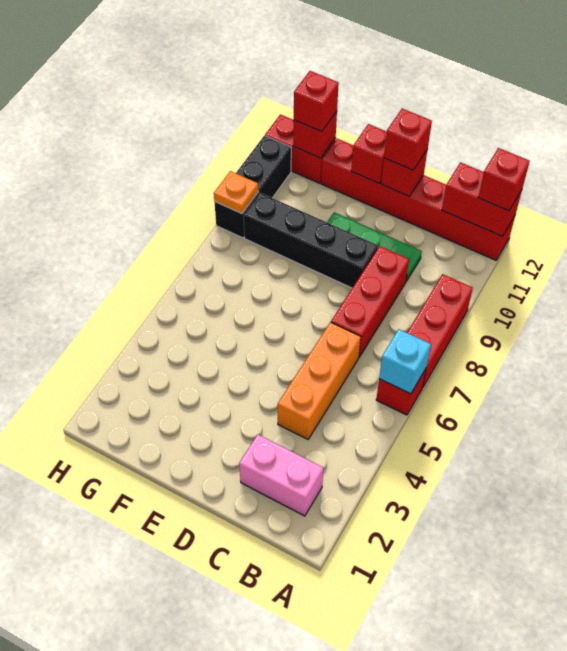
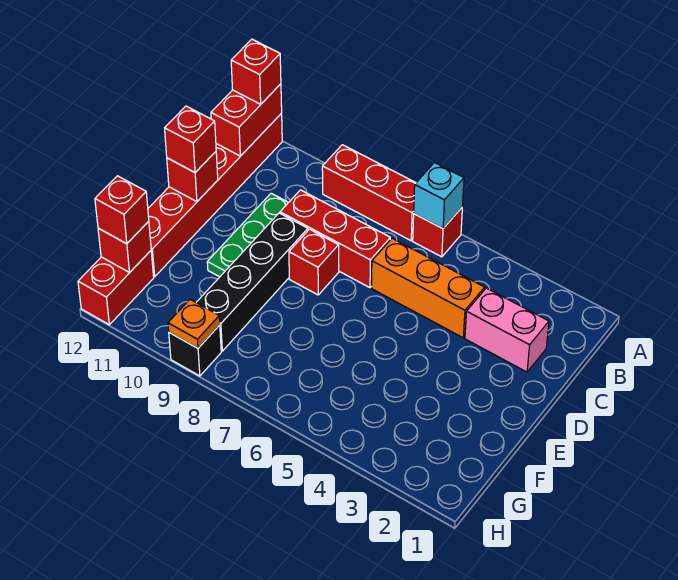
pink 1x2 brick [239,435,323,516] -> pink 1x2 brick turned to [465,288,549,372]
red 1x1 brick [351,124,387,184] -> red 1x1 brick moved to [289,229,339,295]
black 1x3 brick [214,136,291,238] -> black 1x1 brick [169,325,221,376]

